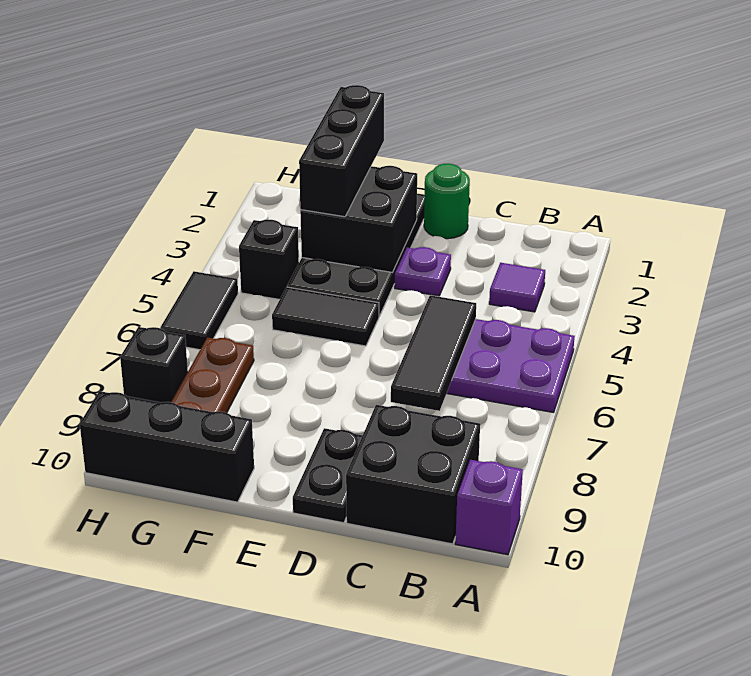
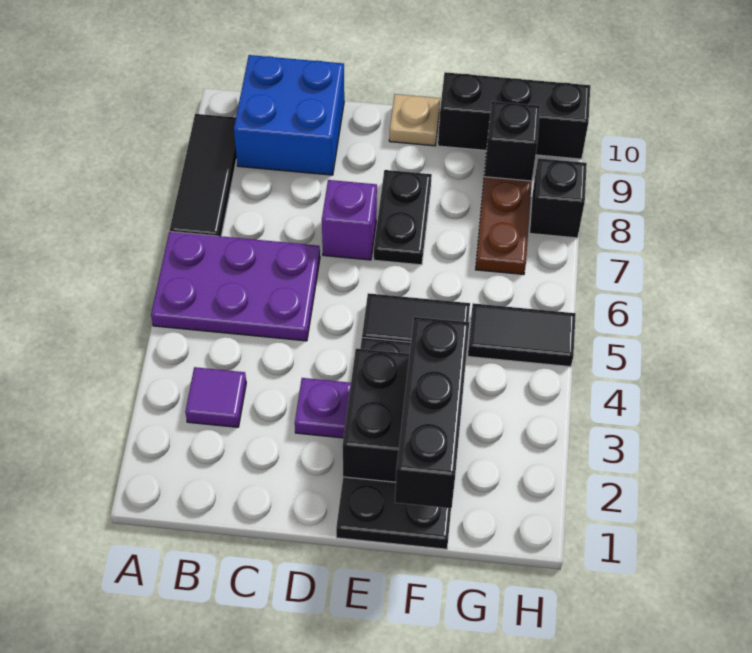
purple 1x1 brick [455,460,523,555] -> purple 1x1 brick moved to [322,180,377,260]
black 2x2 brick [346,405,480,544] -> blue 2x2 brick [234,55,344,175]
black 1x3 tile [391,295,476,411] -> black 1x3 tile moved to [170,114,237,236]
green 1x1 round brick [424,164,470,239] -> none
black 1x2 plate [293,428,362,523] -> black 1x2 plate moved to [374,170,432,265]
none -> tan 1x1 plate [389,94,440,146]
black 1x1 brick [239,220,299,300] -> black 1x1 brick moved to [484,101,540,181]
black 1x2 tile [160,271,238,350] -> black 1x2 tile turned to [468,303,576,367]

